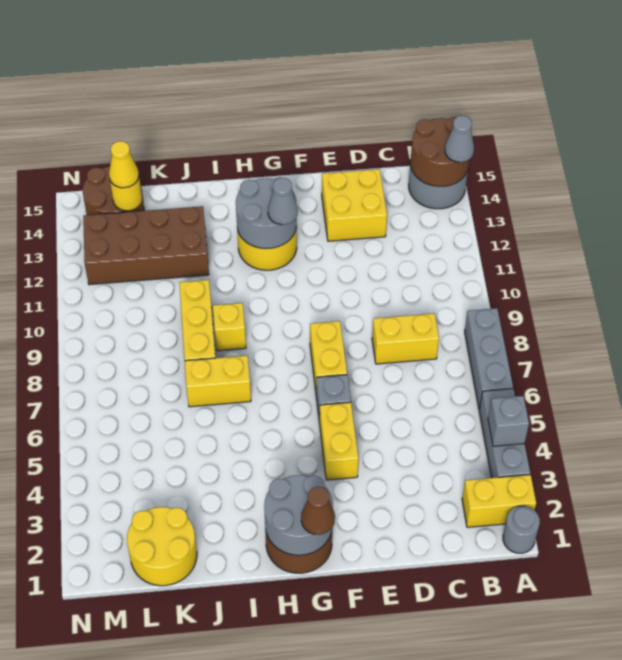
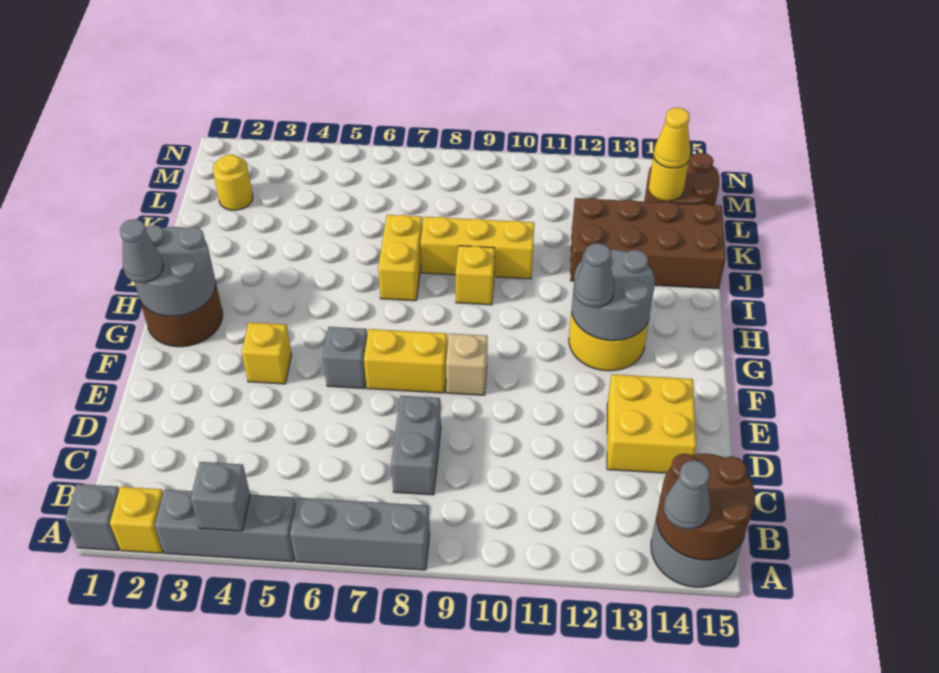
grey 1x1 round brick [503,506,540,553] -> grey 1x1 brick [65,484,120,551]
yellow 1x2 brick [462,475,536,527] -> yellow 1x1 brick [110,487,163,553]
yellow 1x2 brick [372,314,439,364] -> grey 1x2 brick [391,396,441,495]
yellow 1x2 brick [320,402,359,480] -> yellow 1x1 brick [242,322,292,384]
none -> tan 1x1 brick [446,333,488,395]
brown 1x1 cone [301,487,335,535] -> grey 1x1 cone [120,219,163,283]
brown 2x4 brick [83,206,209,285] -> brown 2x4 brick turned to [571,198,726,289]
yellow 2x2 round brick [127,507,197,586] -> yellow 1x1 round brick [213,155,253,210]

